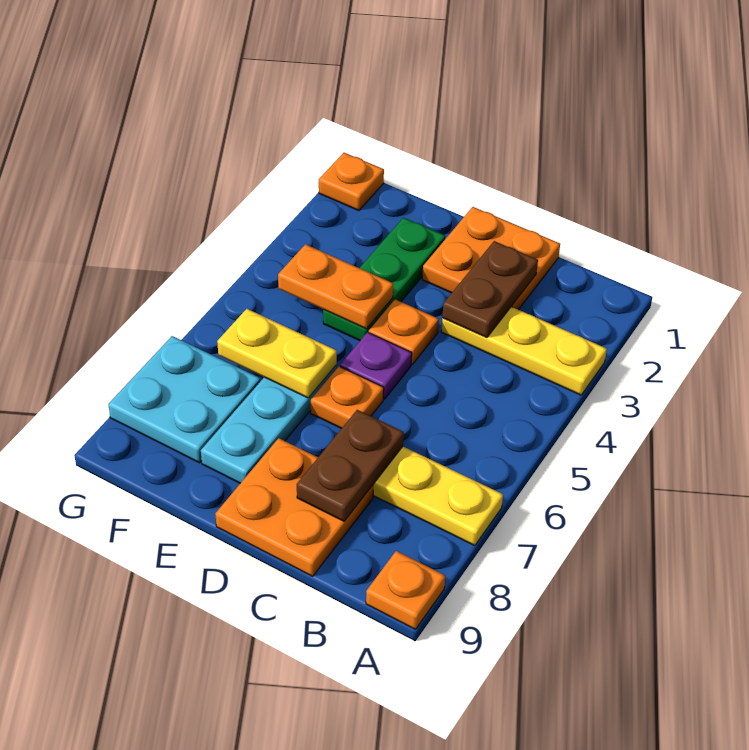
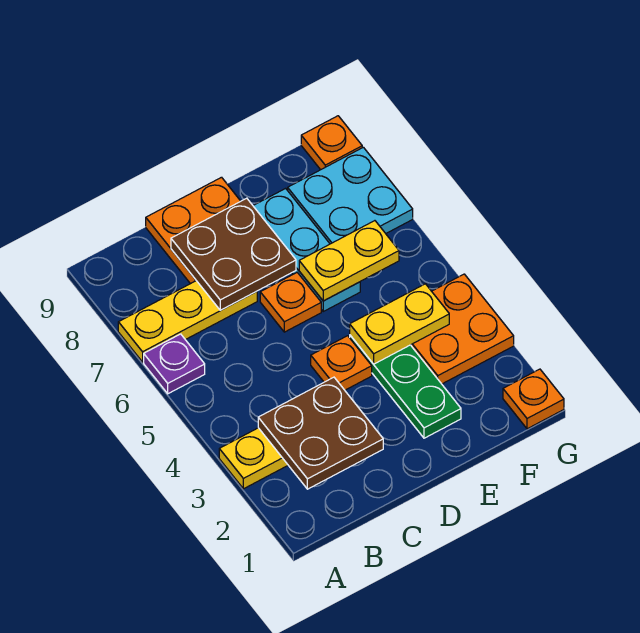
orange 1x1 plate [366,551,445,629] -> orange 1x1 plate moved to [301,116,362,170]
orange 2x2 plate [422,207,560,310] -> orange 2x2 plate moved to [411,274,514,384]
brown 1x2 plate [442,241,538,337] -> brown 2x2 plate [258,377,383,489]
brown 1x2 plate [297,410,404,521] -> brown 2x2 plate [171,198,296,310]
purple 1x1 plate [340,332,412,399] -> purple 1x1 plate moved to [144,334,205,394]
orange 1x2 plate [278,244,393,329] -> yellow 1x2 plate [350,284,449,364]

